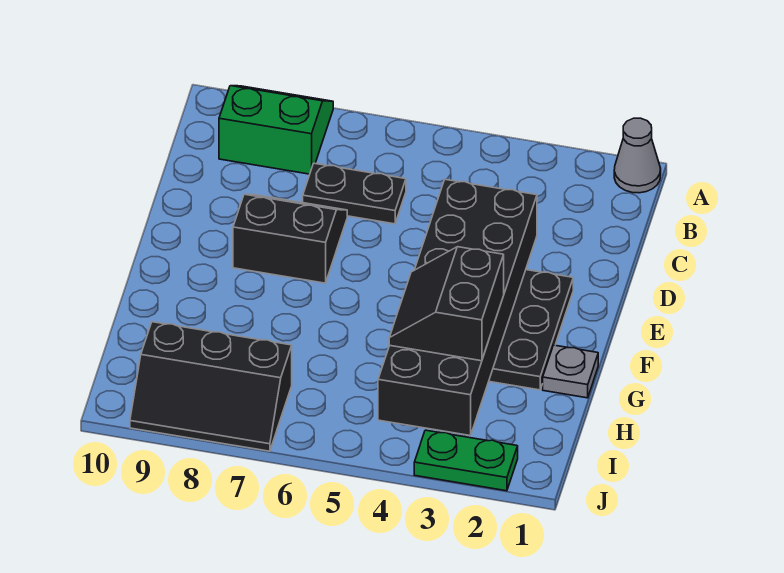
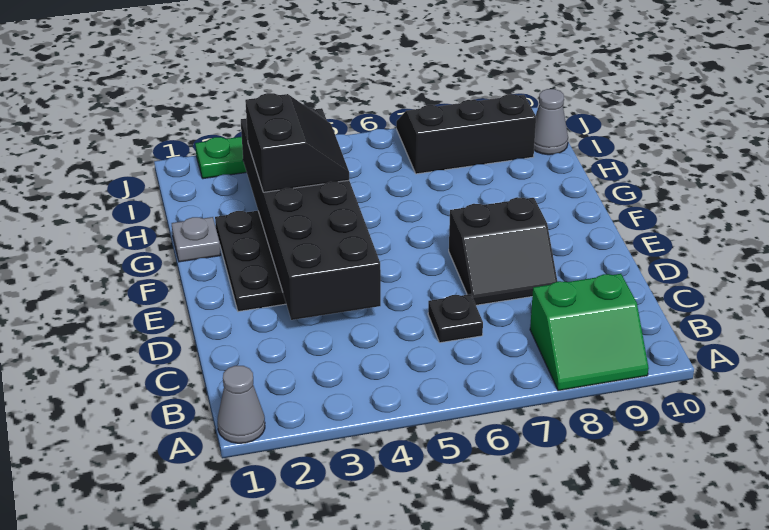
black 1x2 plate [303,163,406,224] -> black 1x1 plate [428,294,483,343]
none -> grey 1x1 cone [534,89,568,155]

